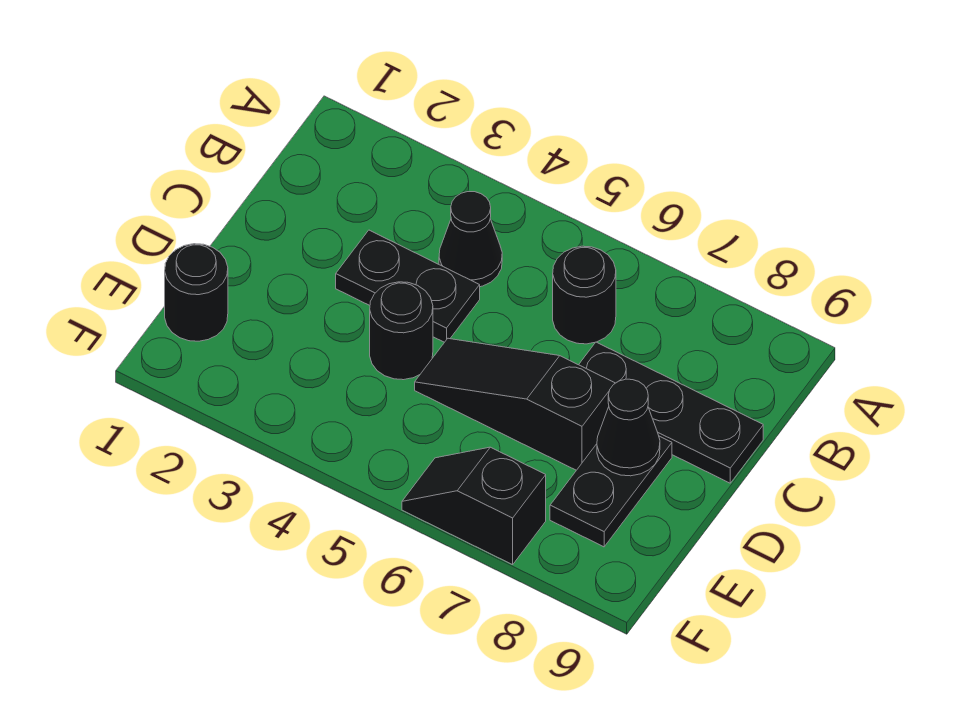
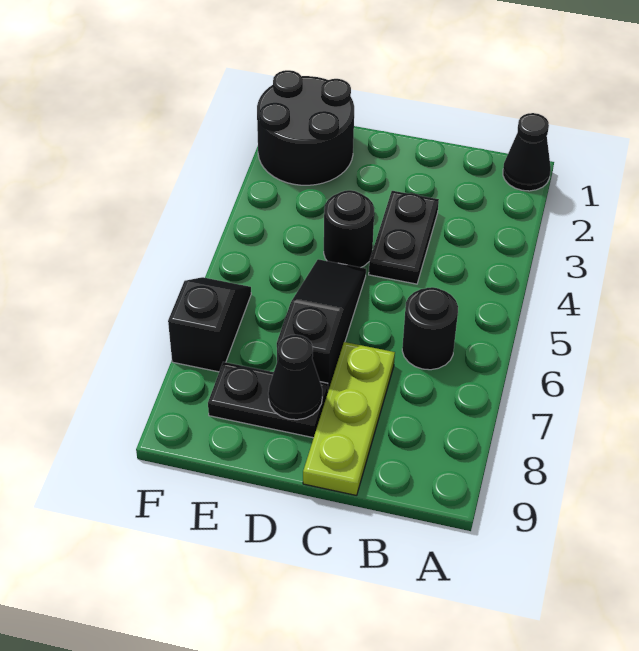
black 1x1 cone [439,192,502,287] -> black 1x1 cone moved to [503,113,551,191]
black 1x3 plate [579,342,763,483] -> lime 1x3 plate [303,342,395,496]
black 1x1 round brick [165,244,228,341] -> black 2x2 round brick [257,70,354,185]

